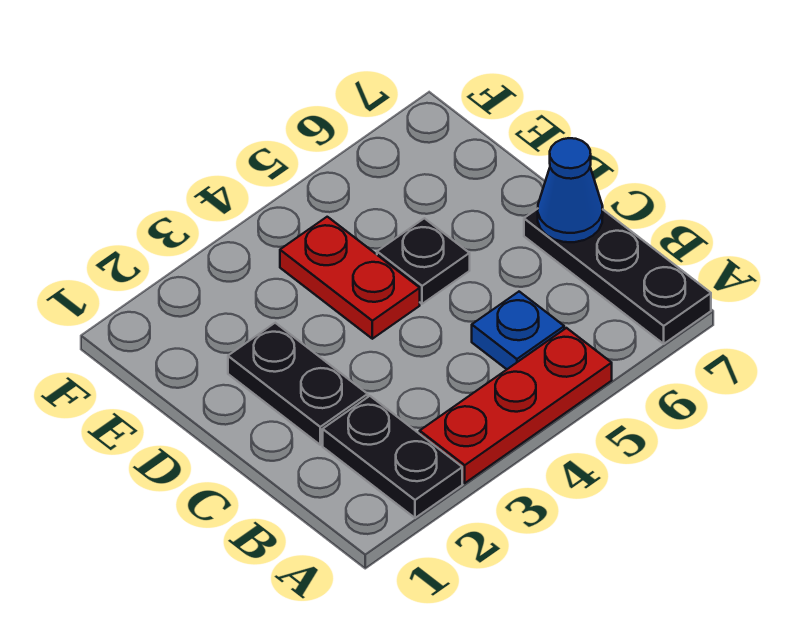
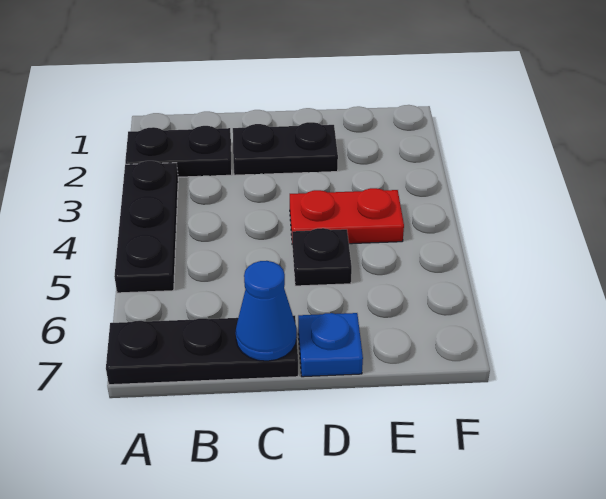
red 1x3 plate [420,328,612,483] -> black 1x3 plate [114,161,178,293]
blue 1x1 plate [472,292,564,369] -> blue 1x1 plate moved to [298,313,363,377]

